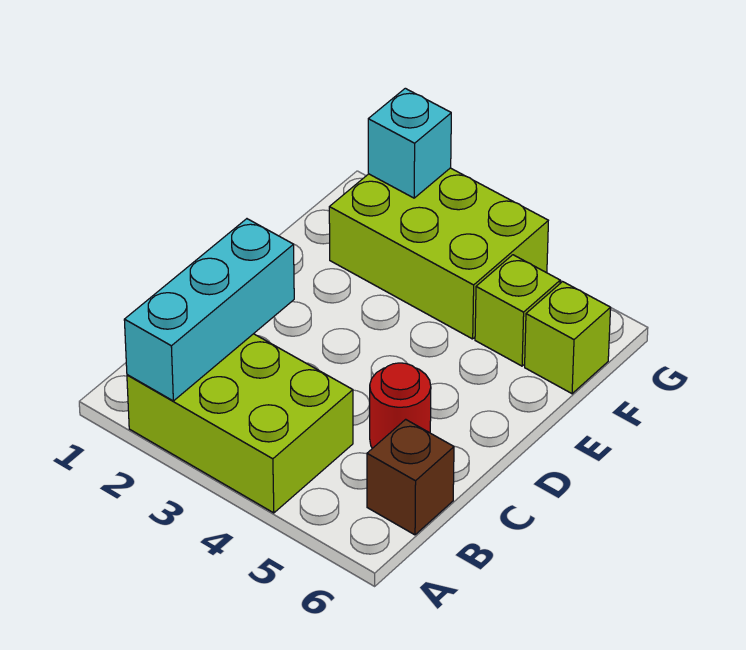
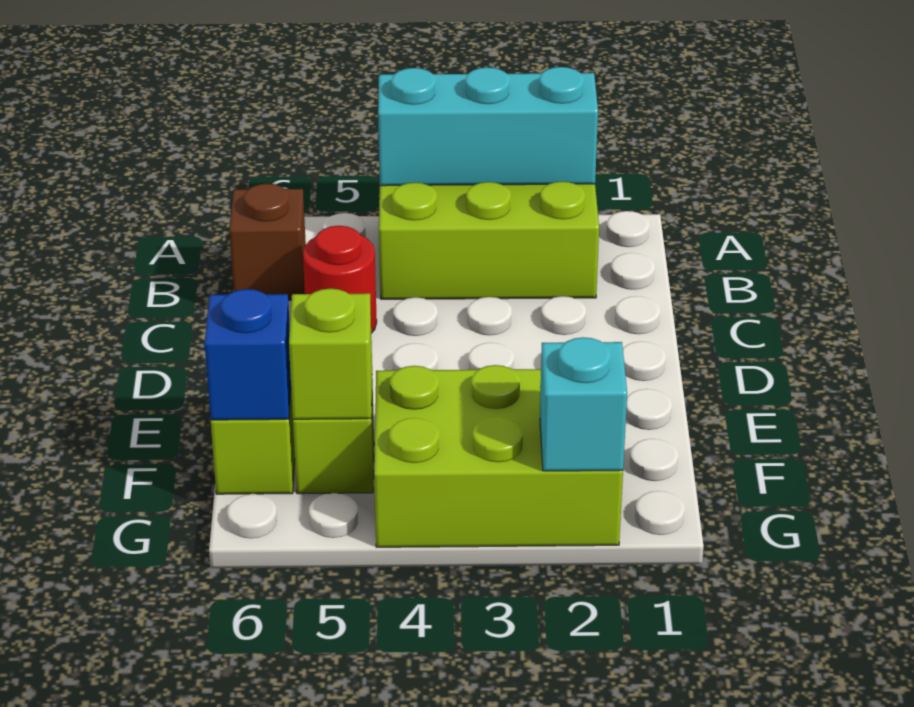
cyan 1x3 brick [124,219,294,401] -> cyan 1x3 brick turned to [378,67,598,186]
none -> lime 1x1 brick [289,288,372,419]
none -> blue 1x1 brick [205,289,291,420]

